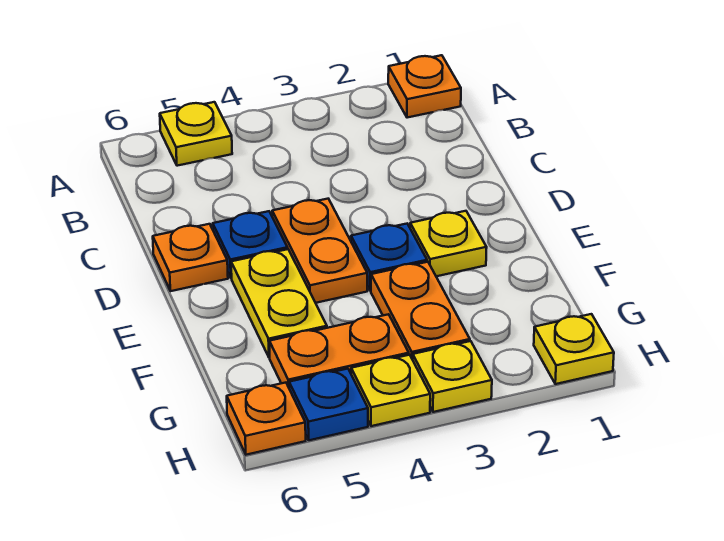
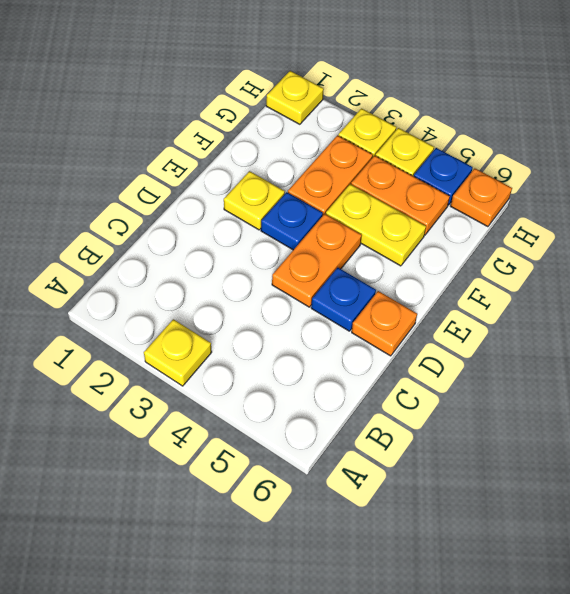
orange 1x1 plate [388,55,461,118] -> none
yellow 1x1 plate [160,102,232,166] -> yellow 1x1 plate moved to [144,319,212,386]
yellow 1x2 plate [231,249,327,357] -> yellow 1x2 plate turned to [326,184,426,266]

